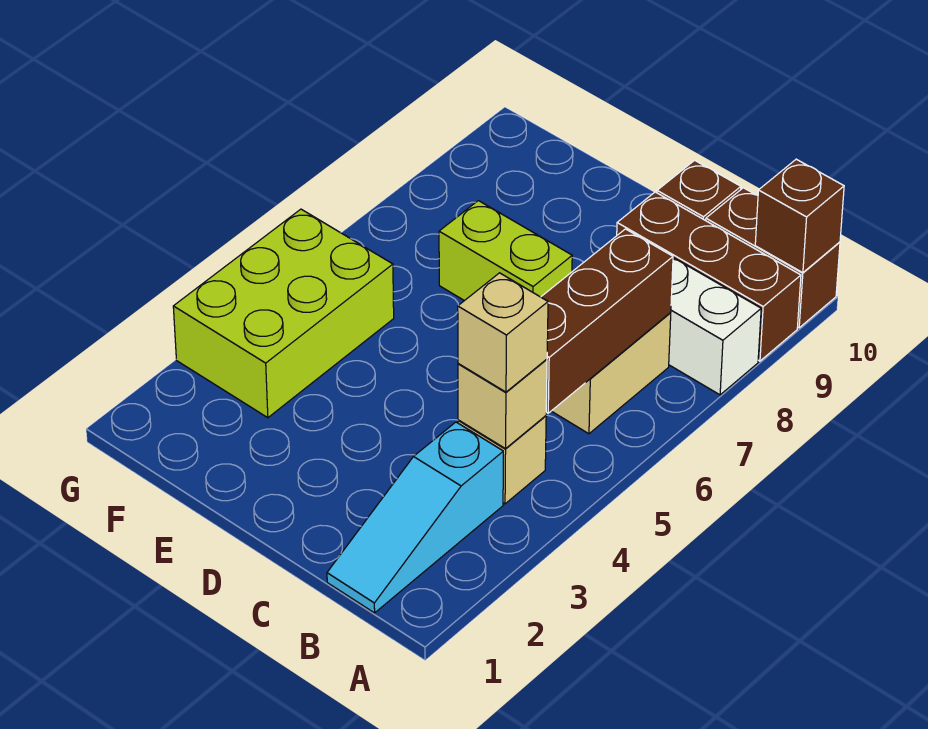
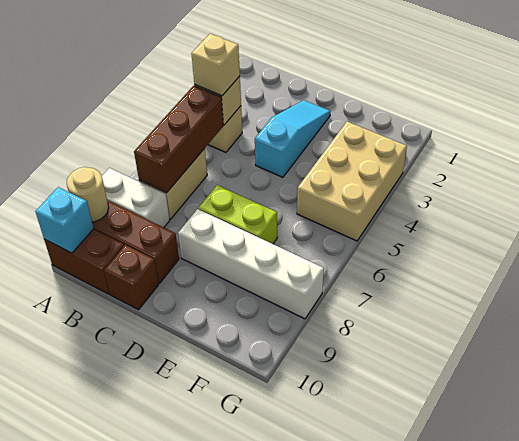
none -> tan 1x1 round brick [67,167,109,222]
brown 1x1 brick [755,159,844,273] -> cyan 1x1 brick [35,187,94,253]
cyan 1x3 slope [327,422,503,613] -> cyan 1x3 slope moved to [255,100,330,177]
none -> white 1x4 brick [178,209,324,319]
lime 2x3 brick [173,209,394,418] -> tan 2x3 brick [297,122,407,241]

